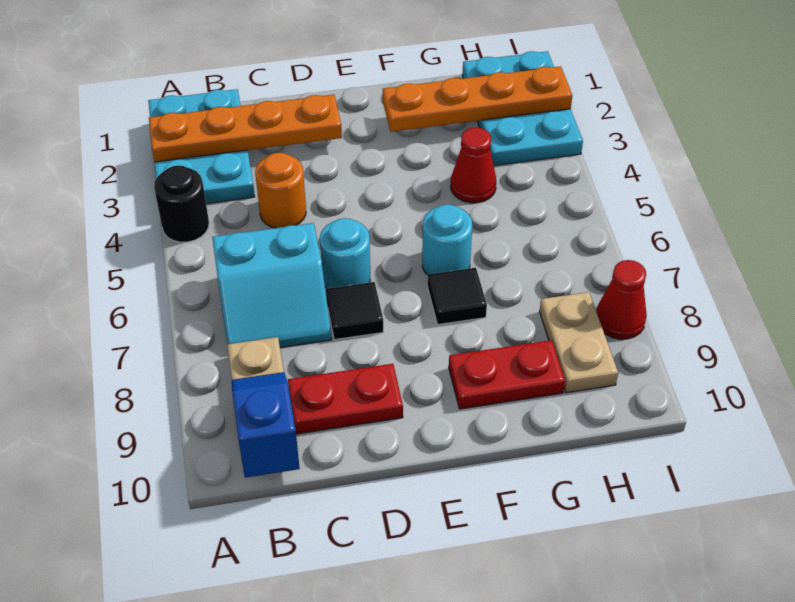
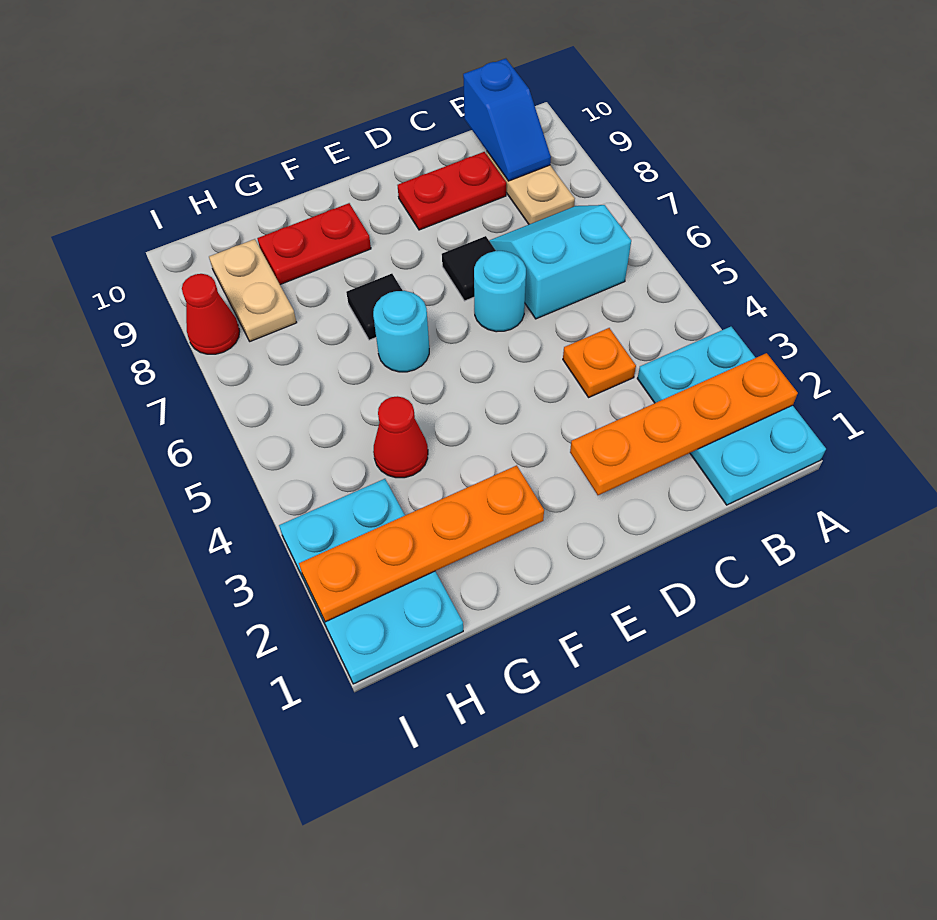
black 1x1 round brick [154,166,209,242] -> none
orange 1x1 round brick [255,153,306,228] -> orange 1x1 plate [563,328,636,397]

